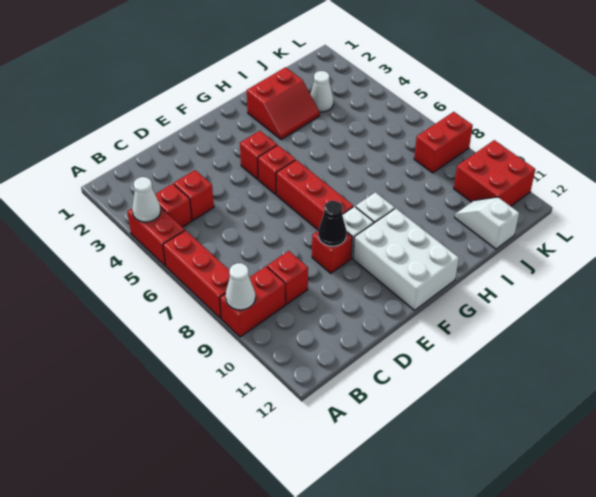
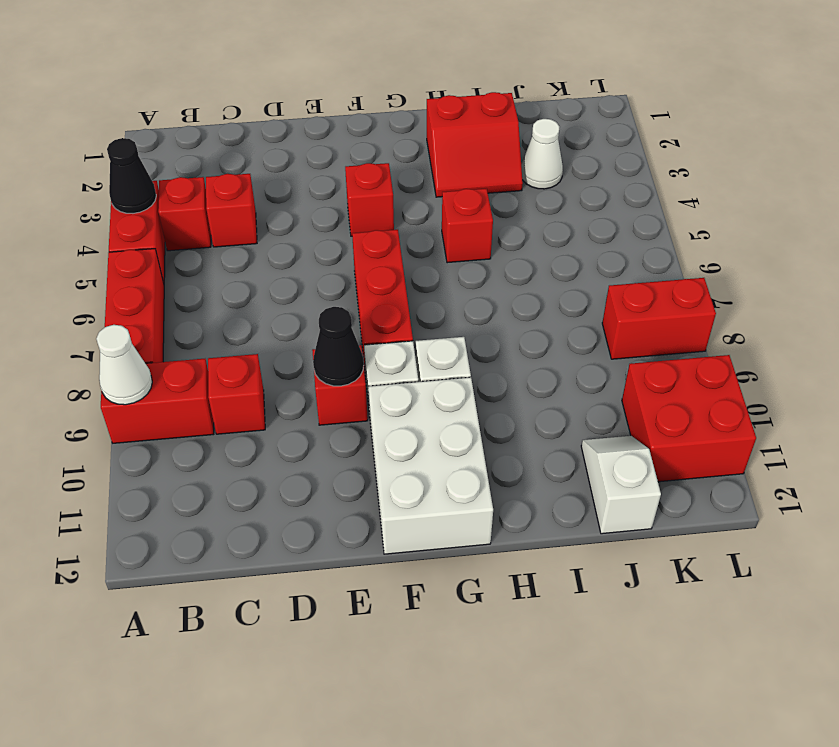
white 1x1 cone [132,177,161,222] -> black 1x1 cone [107,138,156,213]
red 1x1 brick [258,145,295,194] -> red 1x1 brick moved to [442,189,493,263]

